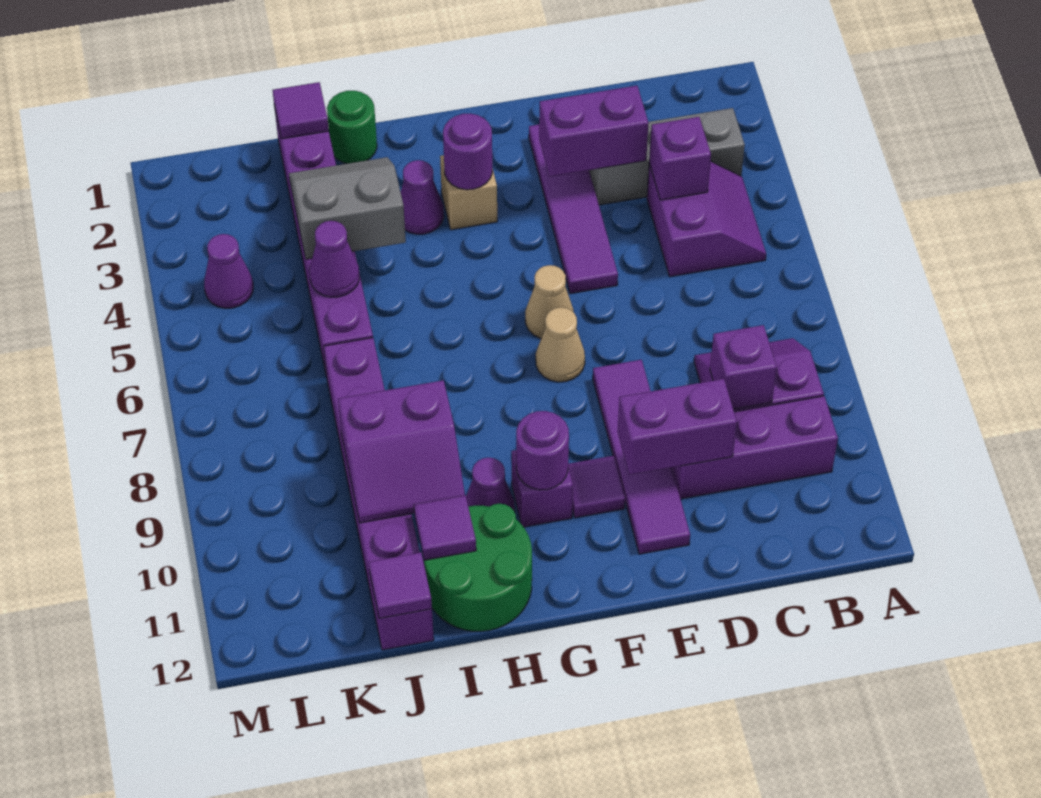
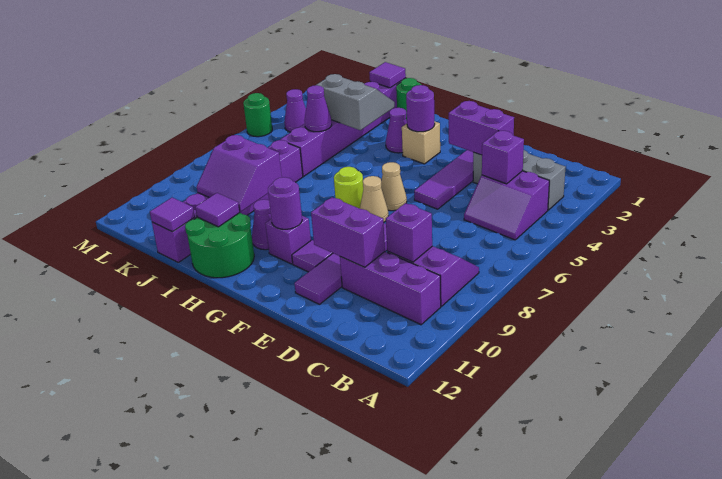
purple 2x2 slope [647,162,766,277] -> purple 2x2 slope turned to [464,171,549,240]
none -> lime 1x1 round brick [334,167,363,209]
none -> green 1x1 round brick [243,93,272,137]

